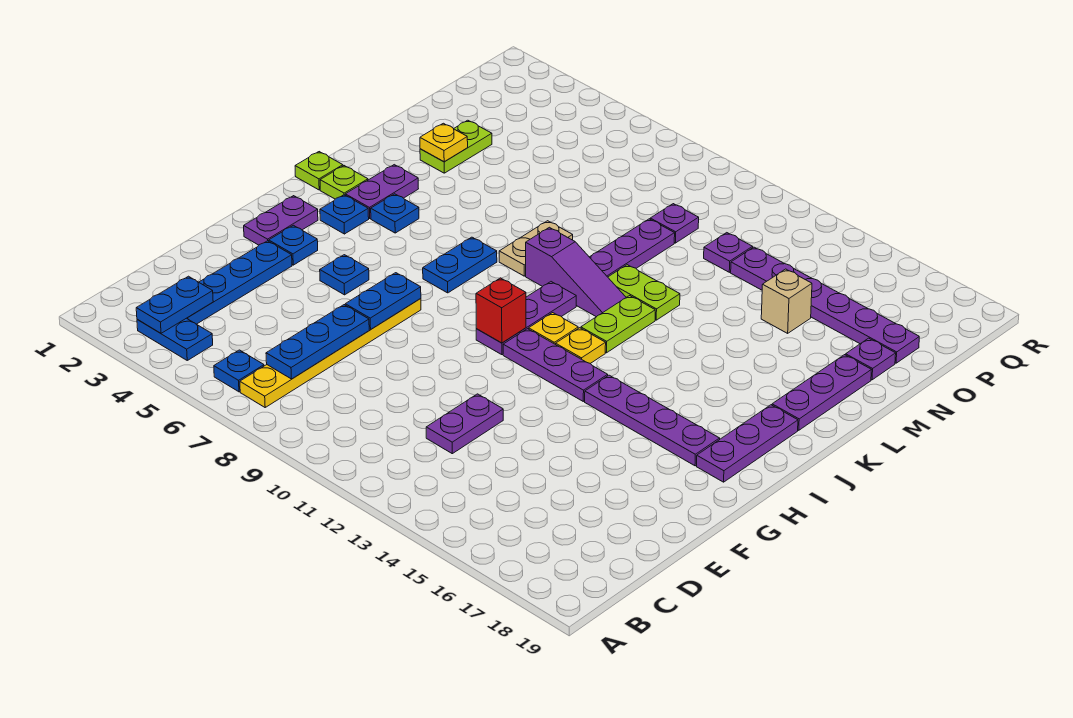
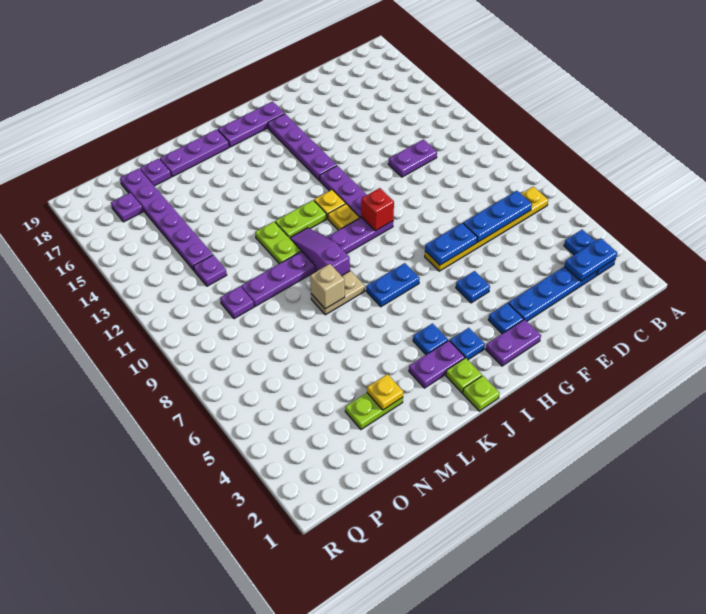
blue 1x1 plate [214,350,264,392] -> none
tan 1x1 brick [761,269,812,333] -> tan 1x1 brick moved to [310,264,345,309]
none -> purple 1x1 plate [111,193,143,222]

